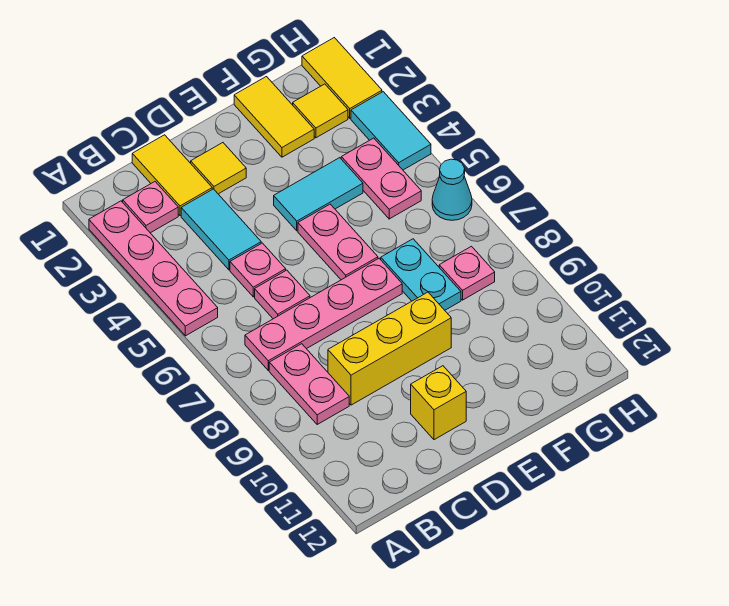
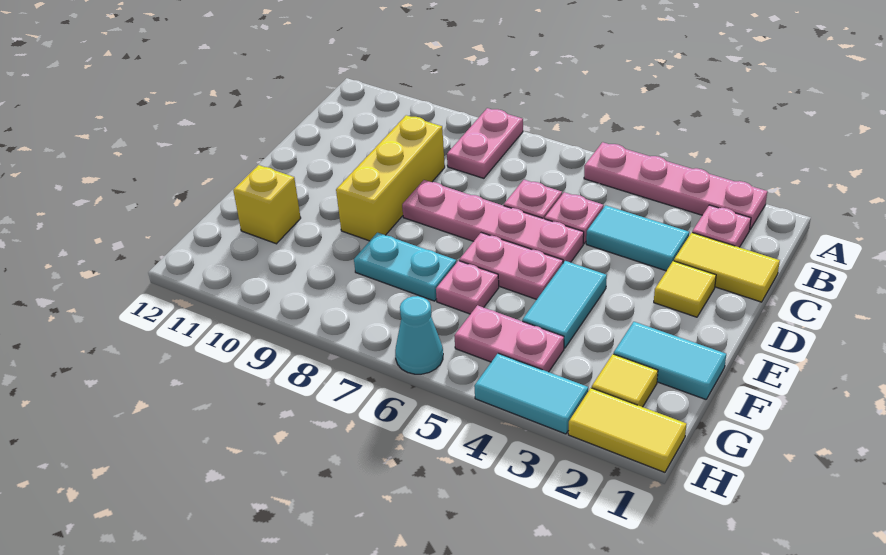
pink 1x4 plate [245,258,402,370] -> pink 1x4 plate turned to [402,180,584,263]
pink 1x2 plate [269,344,349,424] -> pink 1x2 plate turned to [447,108,523,178]
yellow 1x1 brick [411,366,466,440] -> yellow 1x1 brick moved to [233,165,301,244]
yellow 1x2 tile [234,77,314,157] -> cyan 1x2 tile [614,322,726,399]
pink 1x1 plate [439,246,495,300] -> pink 1x1 plate moved to [436,261,499,314]

